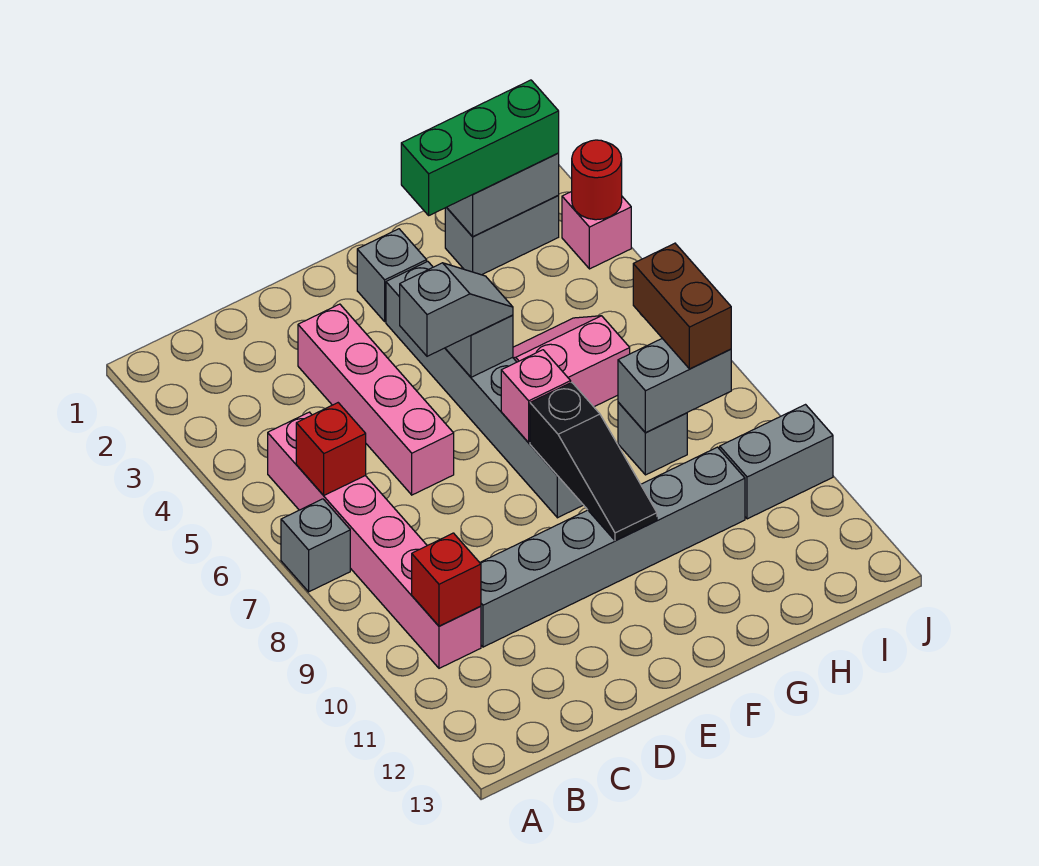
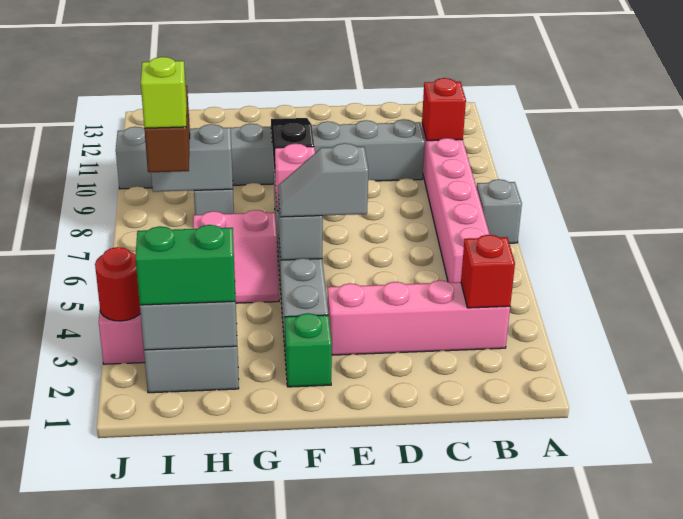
red 1x1 brick [296,403,366,495] -> red 1x1 brick moved to [461,235,515,308]
pink 1x4 brick [298,304,454,495] -> pink 1x4 brick turned to [327,280,510,355]
grey 1x1 brick [357,229,427,322] -> green 1x1 brick [285,313,332,387]
green 1x3 brick [401,80,559,215] -> green 1x2 brick [135,225,235,305]
none -> lime 1x1 brick [141,57,187,128]

